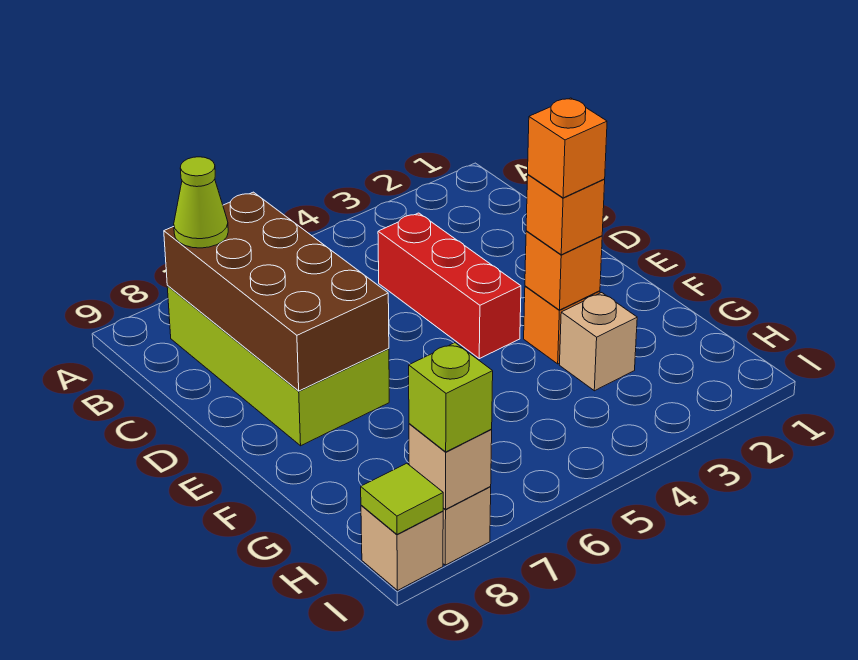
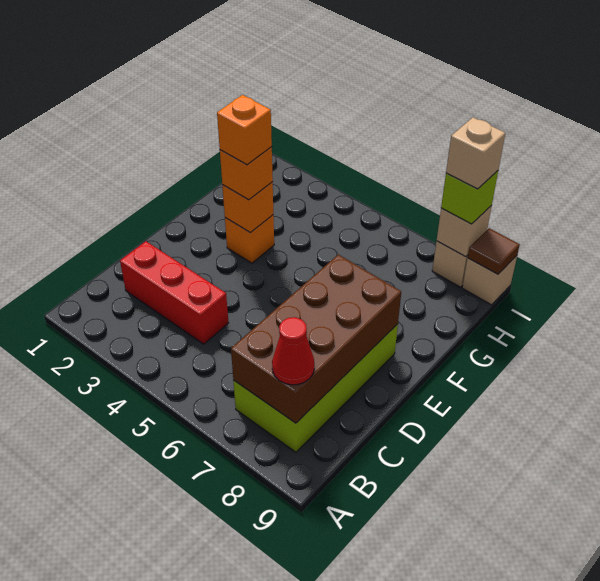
lime 1x1 cone [174,157,228,248] -> red 1x1 cone [272,317,314,385]
red 1x3 brick [378,213,521,359] -> red 1x3 brick turned to [120,241,228,344]
tan 1x1 brick [560,293,637,391] -> tan 1x1 brick moved to [446,117,505,189]
lime 1x1 tile [361,463,443,534] -> brown 1x1 tile [468,228,520,274]

